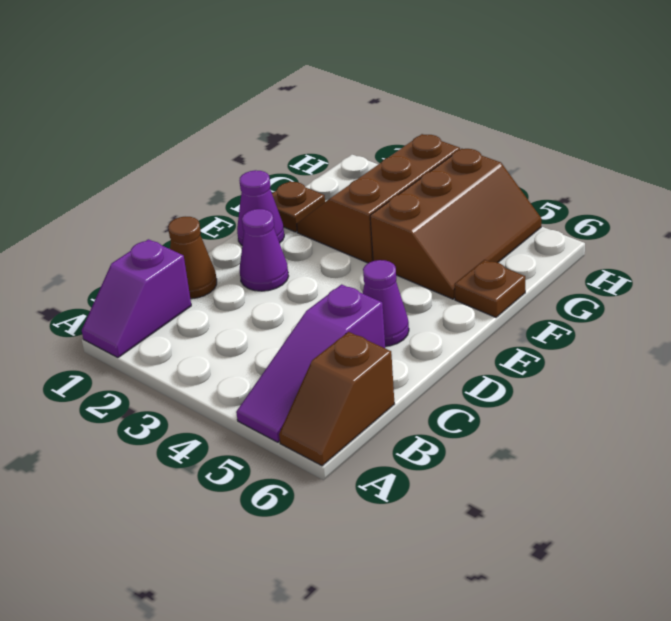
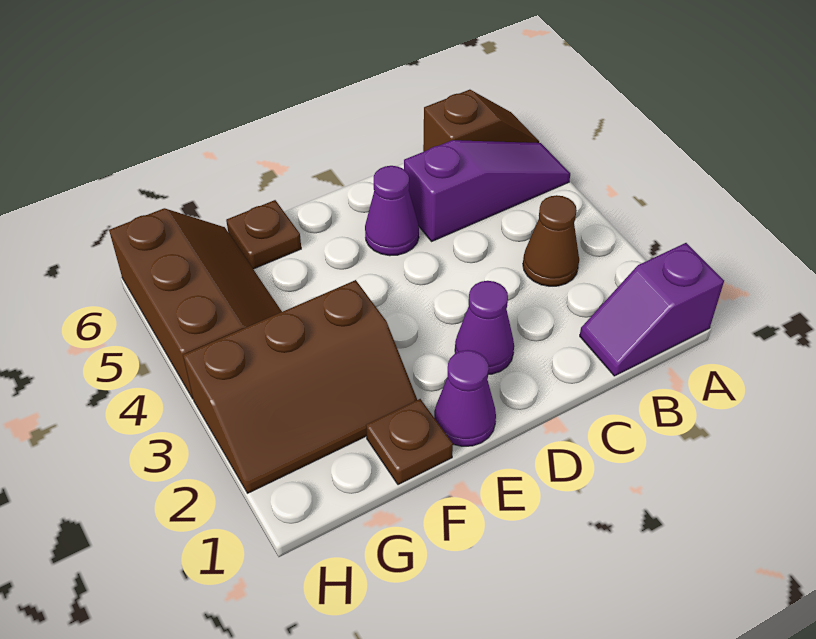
purple 1x2 slope [82,239,191,358] -> purple 1x2 slope turned to [580,243,724,376]
brown 1x1 cone [168,217,217,299] -> brown 1x1 cone moved to [523,195,579,286]
brown 2x3 slope [370,149,541,299] -> brown 2x3 slope turned to [109,208,282,399]

